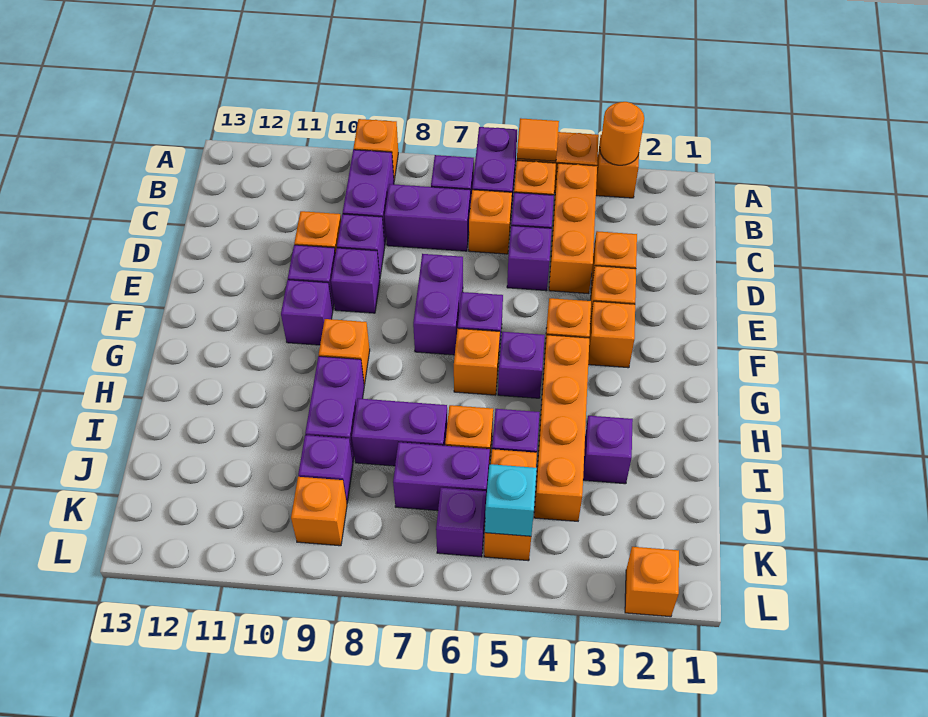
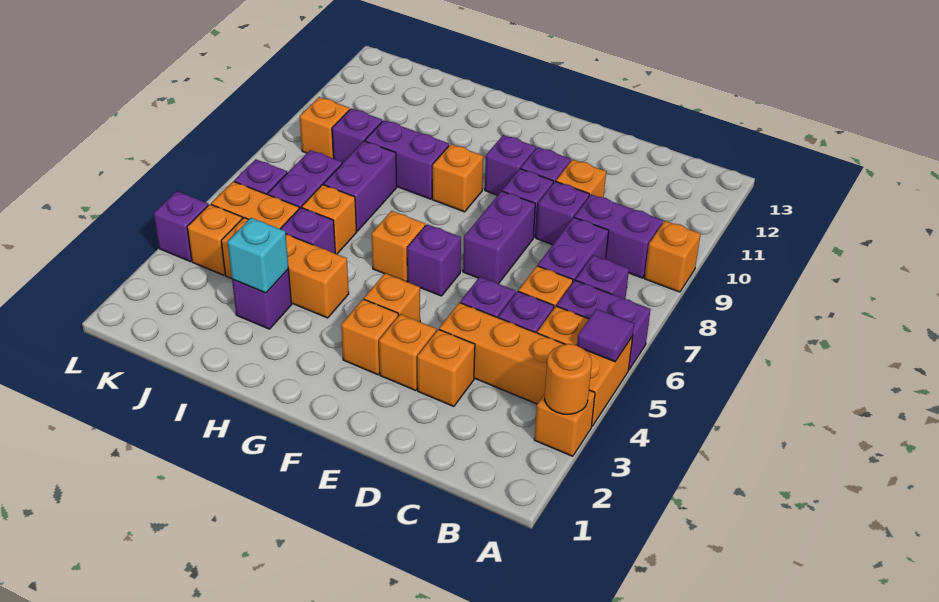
orange 1x1 tile [517,118,559,161] -> purple 1x1 tile [577,309,634,362]
purple 1x2 brick [413,254,463,355] -> purple 1x2 brick turned to [463,191,535,284]
orange 1x4 brick [534,335,589,521] -> orange 1x3 brick [221,218,349,318]
purple 1x1 brick [498,332,545,398] -> purple 1x1 brick moved to [154,191,208,261]
cyan 1x1 brick [485,464,537,536] -> cyan 1x1 brick moved to [228,218,288,293]
orange 1x1 brick [625,547,679,617] -> orange 1x1 brick moved to [187,204,242,275]

